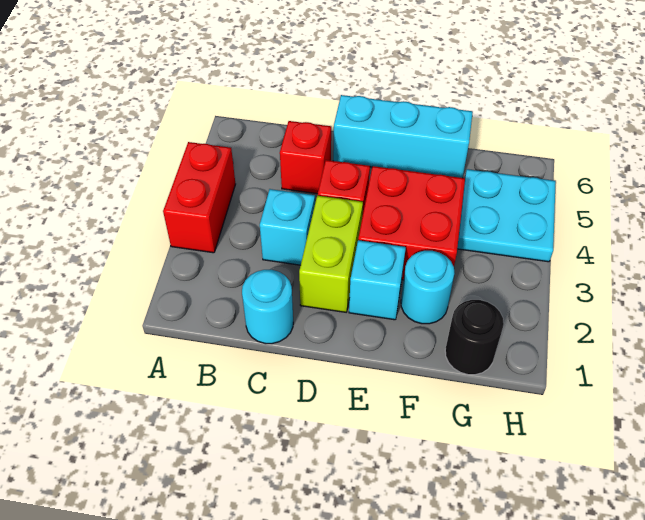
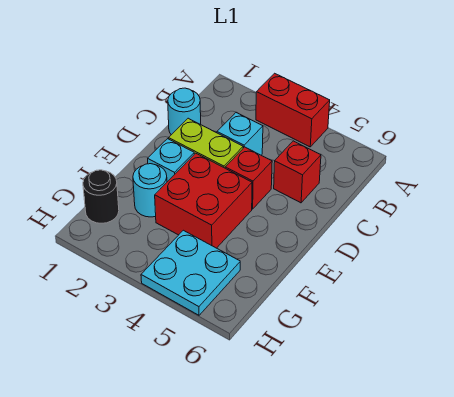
cyan 1x3 brick [333,95,473,178] -> none

